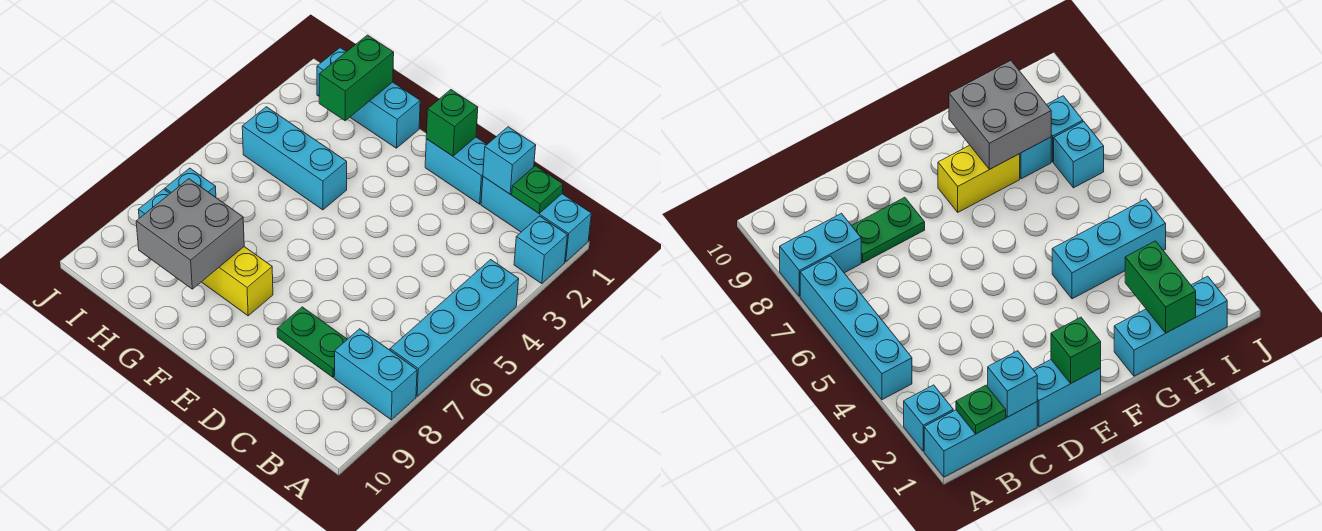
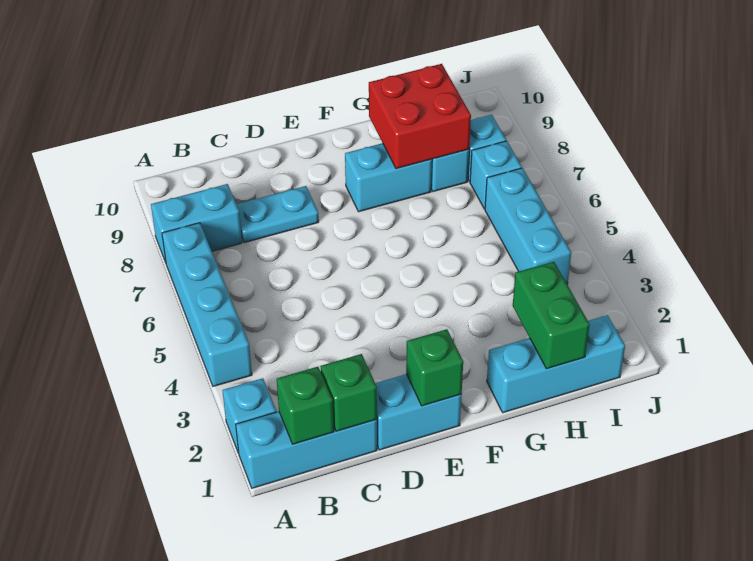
green 1x1 plate [512,166,563,213] -> green 1x1 brick [277,367,334,444]
cyan 1x1 brick [483,127,536,194] -> green 1x1 brick [320,354,377,431]
green 1x2 plate [277,307,347,377] -> cyan 1x2 plate [237,186,319,243]
yellow 1x2 brick [202,247,273,316] -> cyan 1x2 brick [345,143,432,212]
cyan 1x3 brick [242,107,347,210] -> cyan 1x3 brick turned to [485,168,571,285]
grey 2x2 brick [136,179,244,289] -> red 2x2 brick [369,64,471,169]

